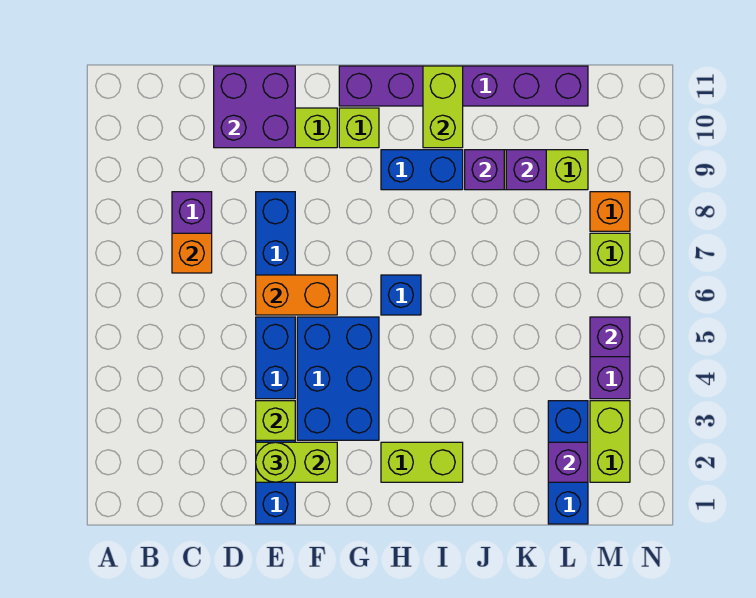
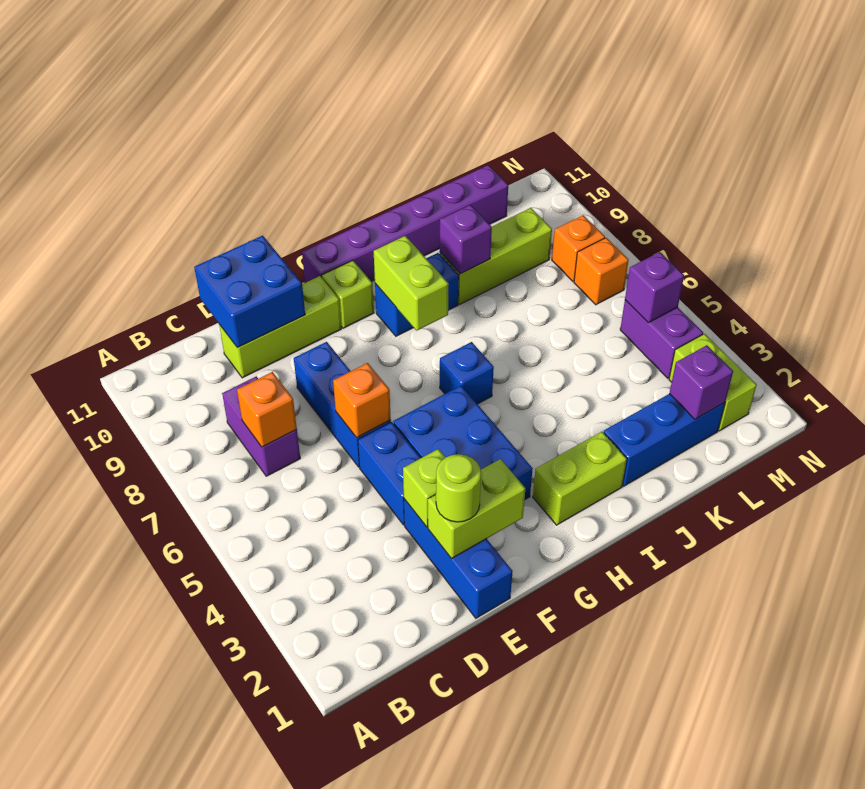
purple 2x2 brick [214,66,295,148] -> blue 2x2 brick [194,236,305,348]
orange 1x2 brick [256,275,337,315] -> orange 1x1 brick [333,363,391,438]
lime 1x2 brick [423,66,463,148] -> lime 1x2 brick moved to [374,236,449,330]
purple 1x1 brick [506,150,546,190] -> none
blue 1x3 brick [548,401,588,524] -> blue 1x3 brick turned to [603,394,725,486]
lime 1x1 brick [590,233,630,273] -> orange 1x1 brick [574,238,629,305]

